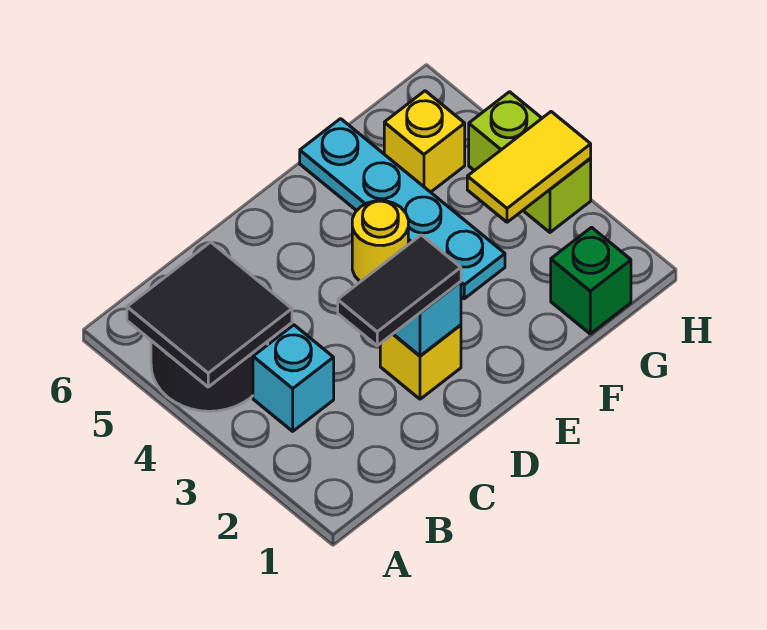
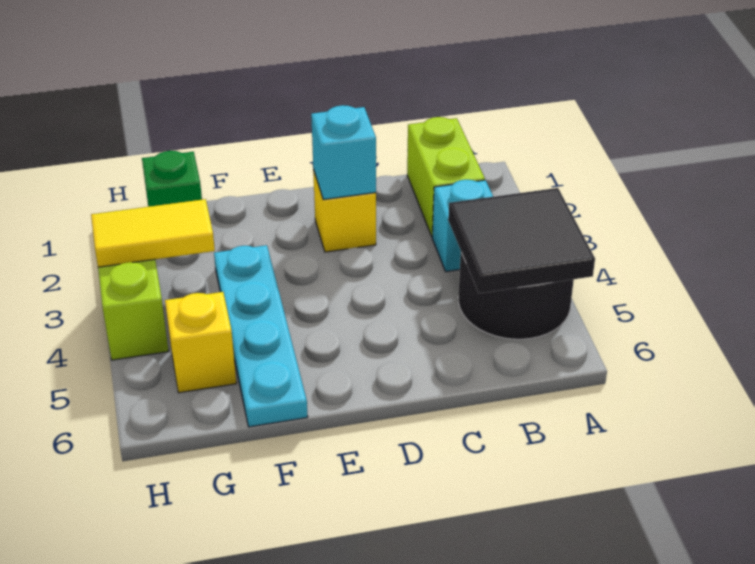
none -> lime 1x2 brick [407,117,485,236]
black 1x2 tile [338,235,461,346] -> none
yellow 1x1 round brick [352,201,408,282] -> none

